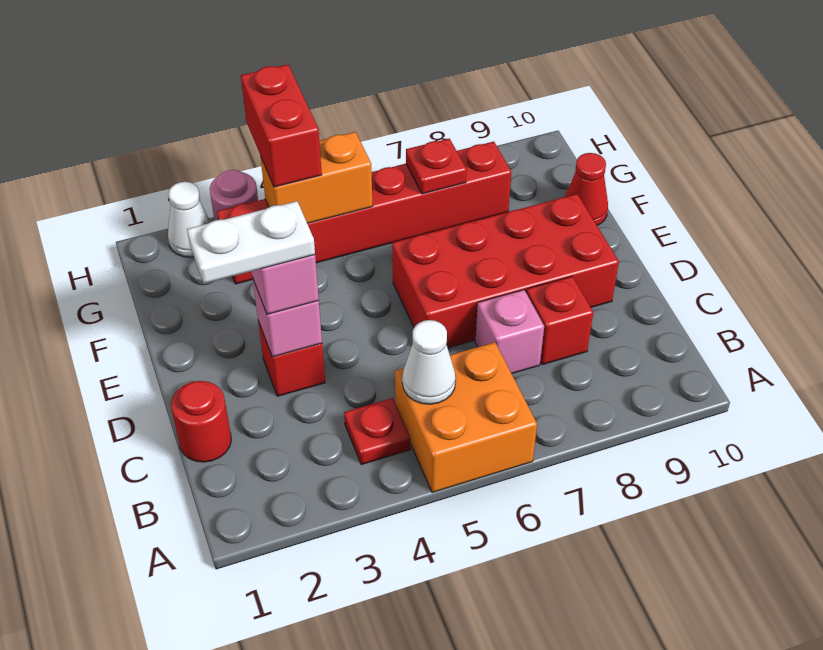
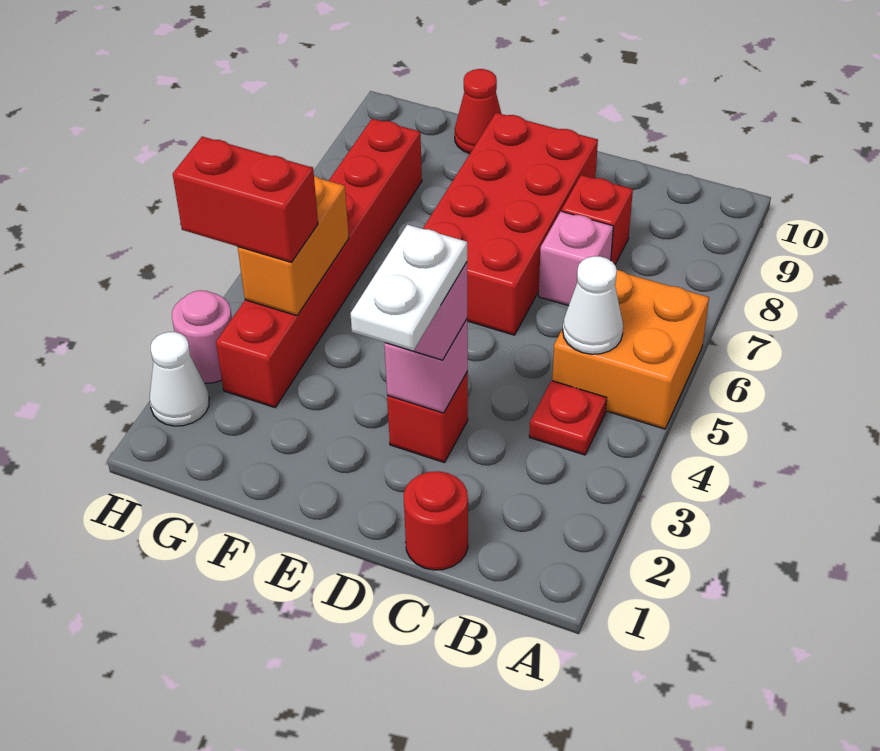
red 1x1 plate [406,138,467,194] -> none

